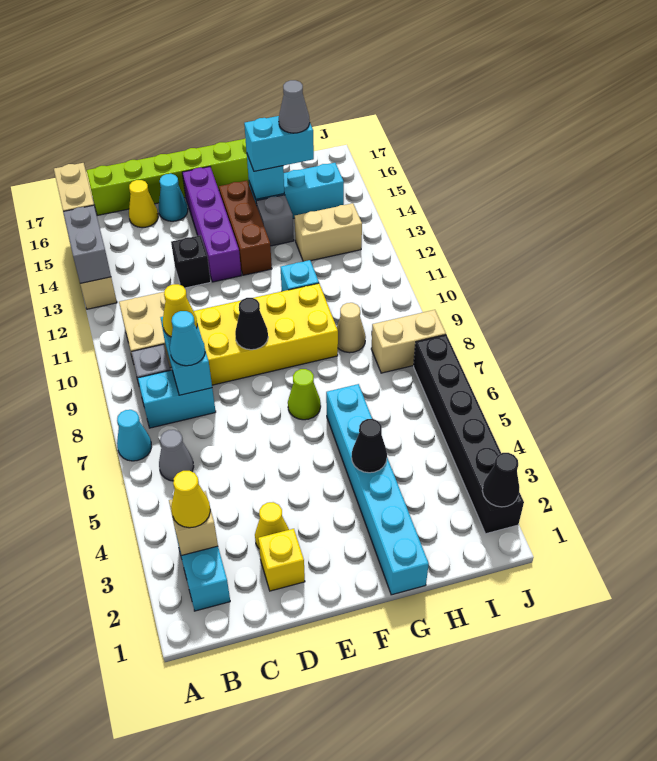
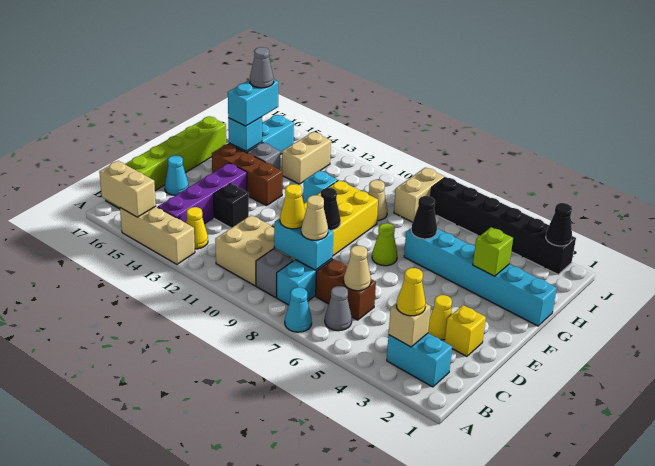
grey 1x2 brick [63,205,111,283] -> none
none -> brown 1x2 brick [316,259,376,320]
none -> tan 1x1 cone [344,246,371,291]
cyan 1x1 cone [170,311,205,366] -> tan 1x1 cone [301,195,328,240]
yellow 1x1 cone [129,180,158,228] -> yellow 1x1 cone moved to [186,207,208,249]
purple 1x4 brick [182,167,241,282] -> purple 1x4 brick turned to [158,163,247,224]
none -> lime 1x1 brick [473,227,513,276]
black 1x1 cone [352,419,387,473] -> black 1x1 cone moved to [411,196,437,239]

